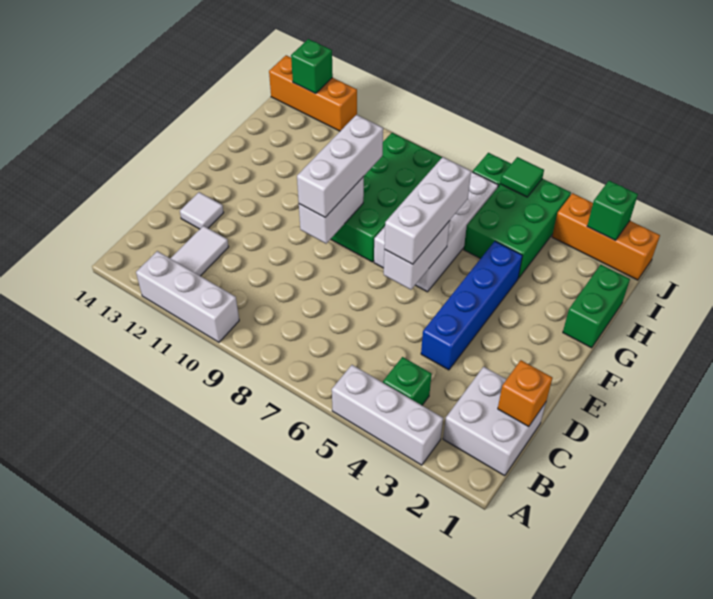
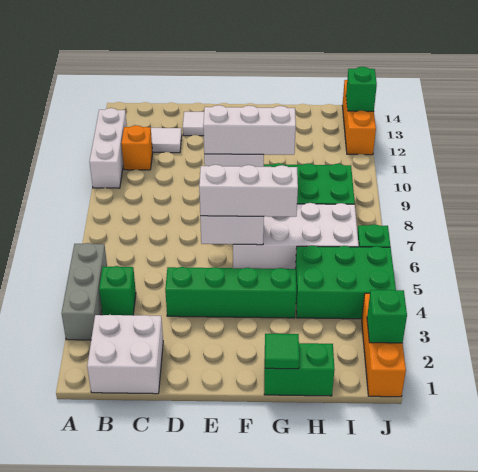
white 1x3 brick [332,365,443,465] -> grey 1x3 brick [62,243,107,340]
orange 1x1 brick [498,360,552,427] -> orange 1x1 brick moved to [122,125,153,170]
blue 1x4 brick [421,241,523,370] -> green 1x4 brick [165,267,296,318]
green 1x1 tile [501,157,544,197] -> green 1x1 tile moved to [265,334,299,369]

